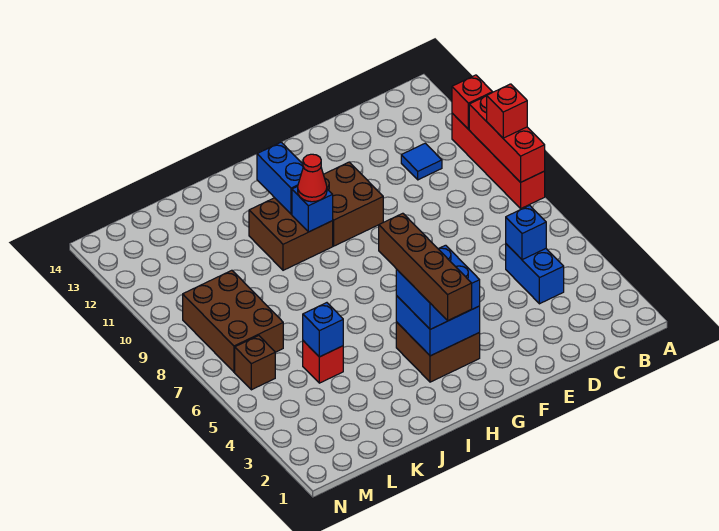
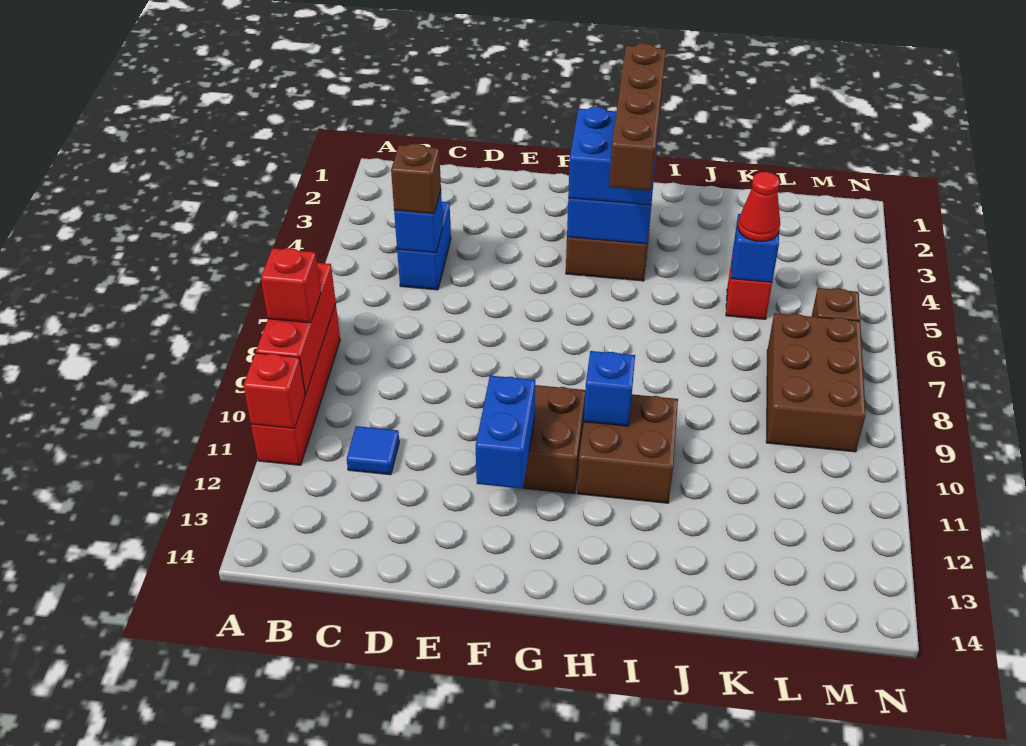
none -> brown 1x1 brick [391,144,441,214]
red 1x1 cone [298,154,327,202] -> red 1x1 cone moved to [738,172,780,241]
blue 1x2 brick [257,142,303,214] -> blue 1x2 brick moved to [476,376,535,489]

